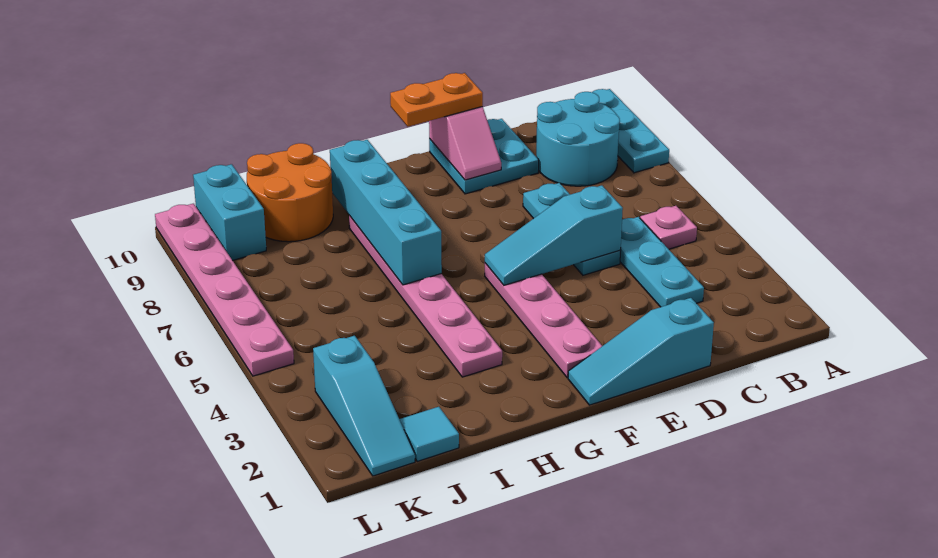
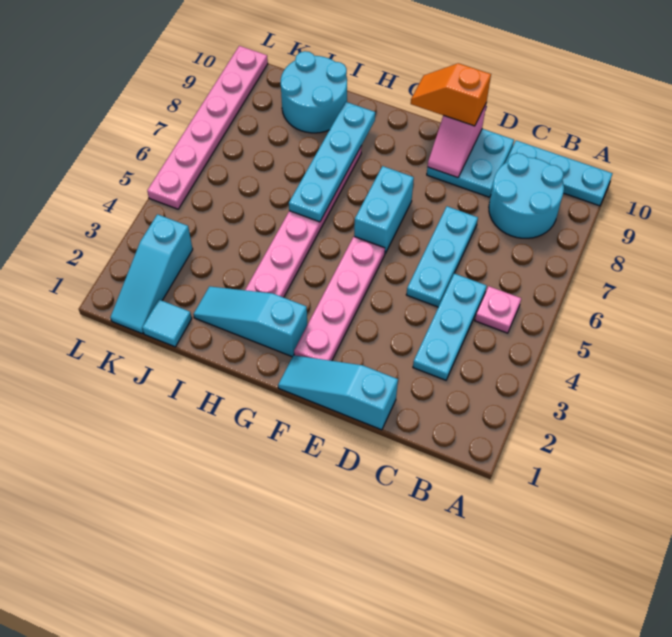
cyan 1x3 plate [592,89,669,173] -> cyan 1x3 plate turned to [505,140,613,206]
cyan 1x3 slope [485,185,623,285] -> cyan 1x3 slope moved to [193,286,307,357]
orange 1x2 plate [390,73,483,127] -> orange 1x2 slope [411,63,491,126]
cyan 1x4 brick [330,140,442,285] -> cyan 1x4 plate [289,102,375,222]
orange 2x2 round brick [247,143,333,242] -> cyan 2x2 round brick [281,51,347,133]
cyan 1x2 brick [193,164,266,260] -> cyan 1x2 brick moved to [354,166,414,253]

